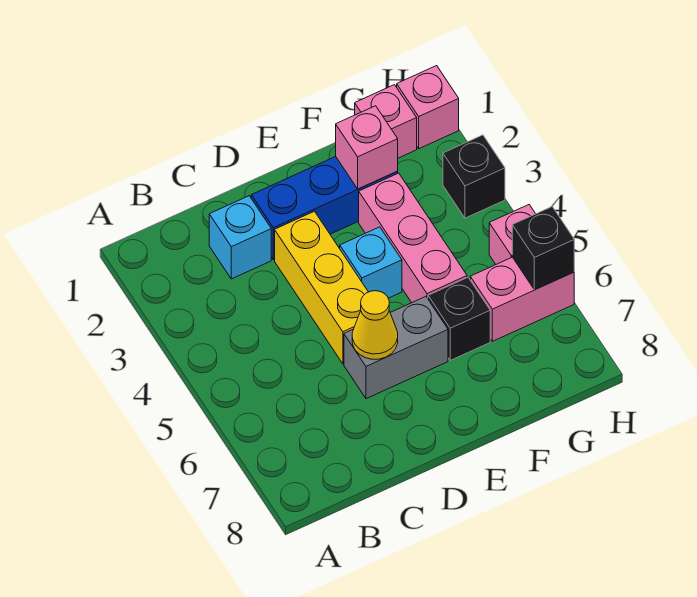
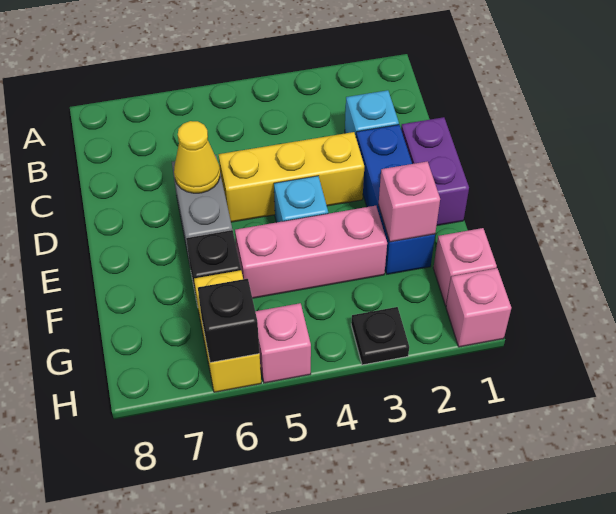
none -> purple 1x2 brick [401,117,469,226]
pink 1x2 brick [470,257,574,341] -> yellow 1x2 brick [194,270,261,392]
black 1x1 brick [443,135,505,218] -> black 1x1 plate [351,307,409,365]

